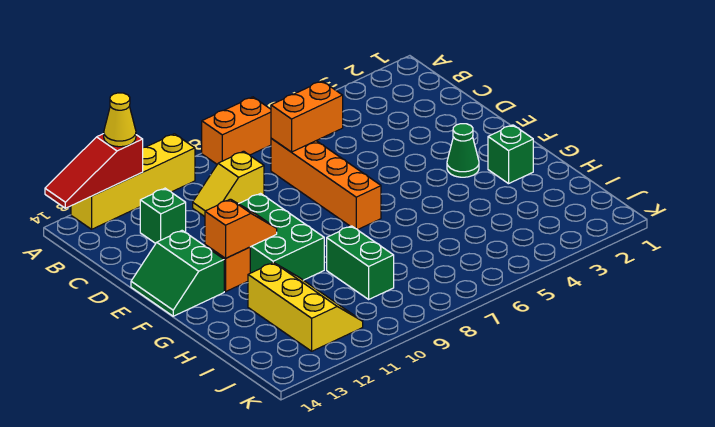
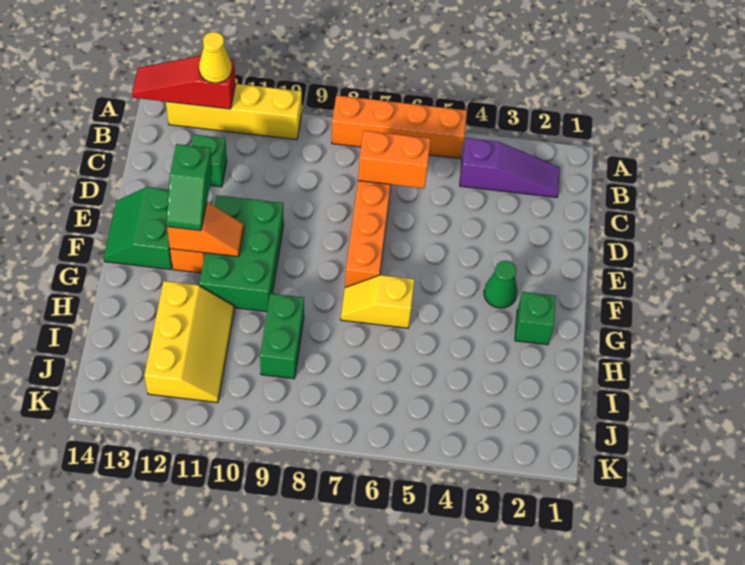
orange 1x2 brick [202,97,271,164] -> orange 1x4 brick [332,95,467,158]
none -> purple 1x3 slope [460,138,560,198]
yellow 1x2 slope [193,151,264,217] -> yellow 1x2 slope moved to [341,275,414,328]
none -> green 1x2 slope [166,144,213,230]

